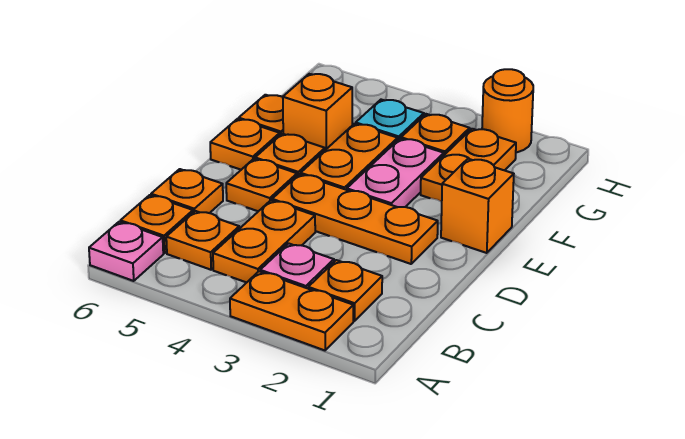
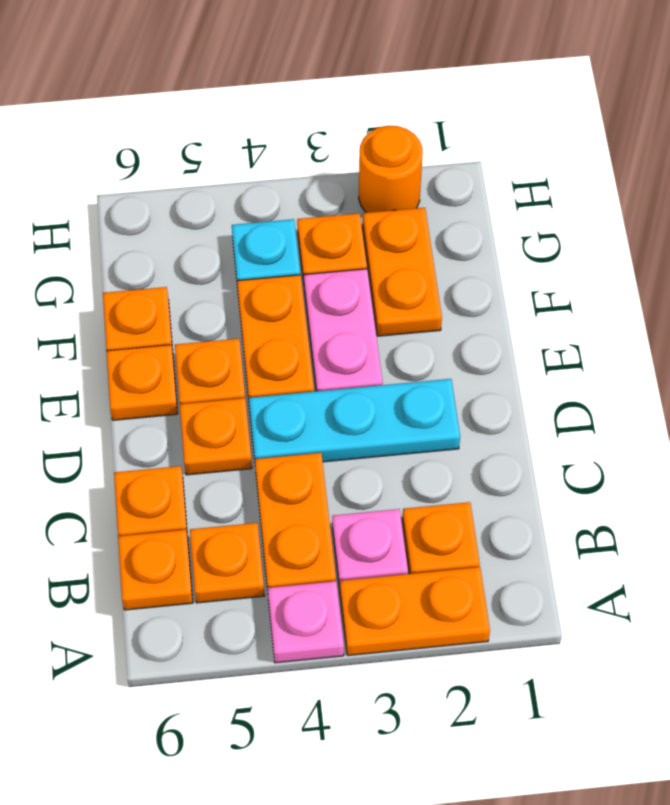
pink 1x1 plate [89,222,163,281] -> pink 1x1 plate moved to [267,581,344,663]
orange 1x3 plate [272,174,438,264] -> cyan 1x3 plate [249,379,460,462]
orange 1x1 brick [441,159,514,253] -> none
orange 1x1 brick [283,74,352,150] -> none

